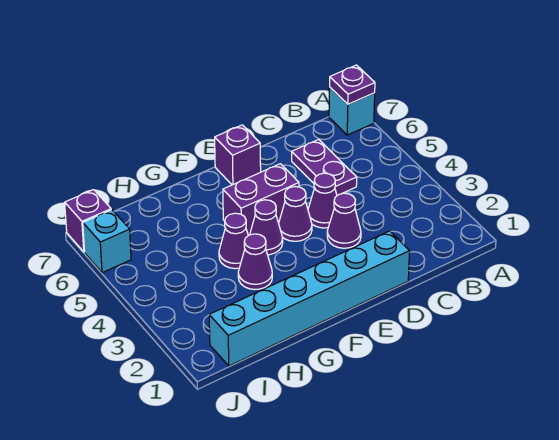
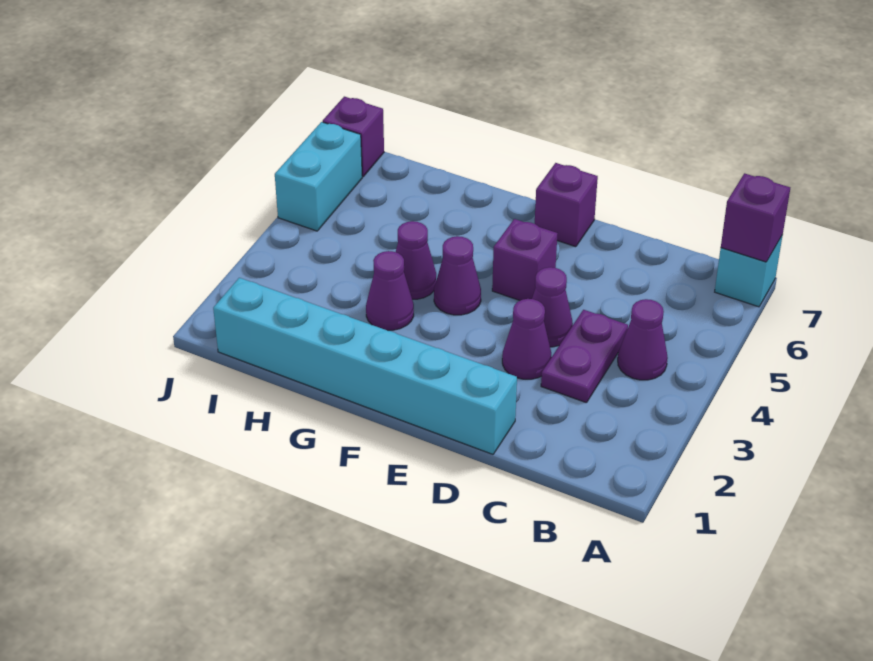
purple 1x1 plate [330,65,375,104] -> purple 1x1 brick [721,173,790,262]
purple 1x2 plate [292,139,357,195] -> purple 1x2 plate moved to [541,310,628,403]
purple 1x1 cone [279,187,312,241] -> purple 1x1 cone moved to [618,299,668,380]
purple 1x2 brick [223,164,299,236] -> purple 1x1 brick [492,219,557,300]
cyan 1x1 brick [83,210,131,273] -> cyan 1x2 brick [275,122,362,231]

